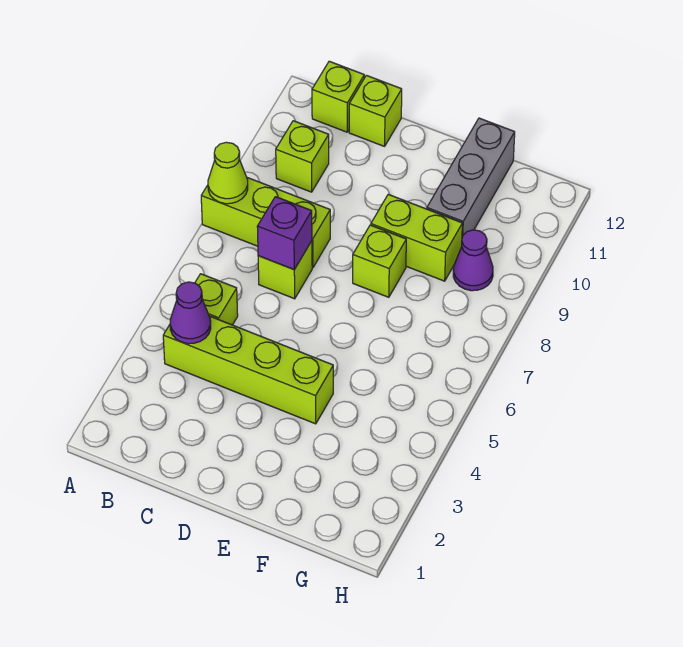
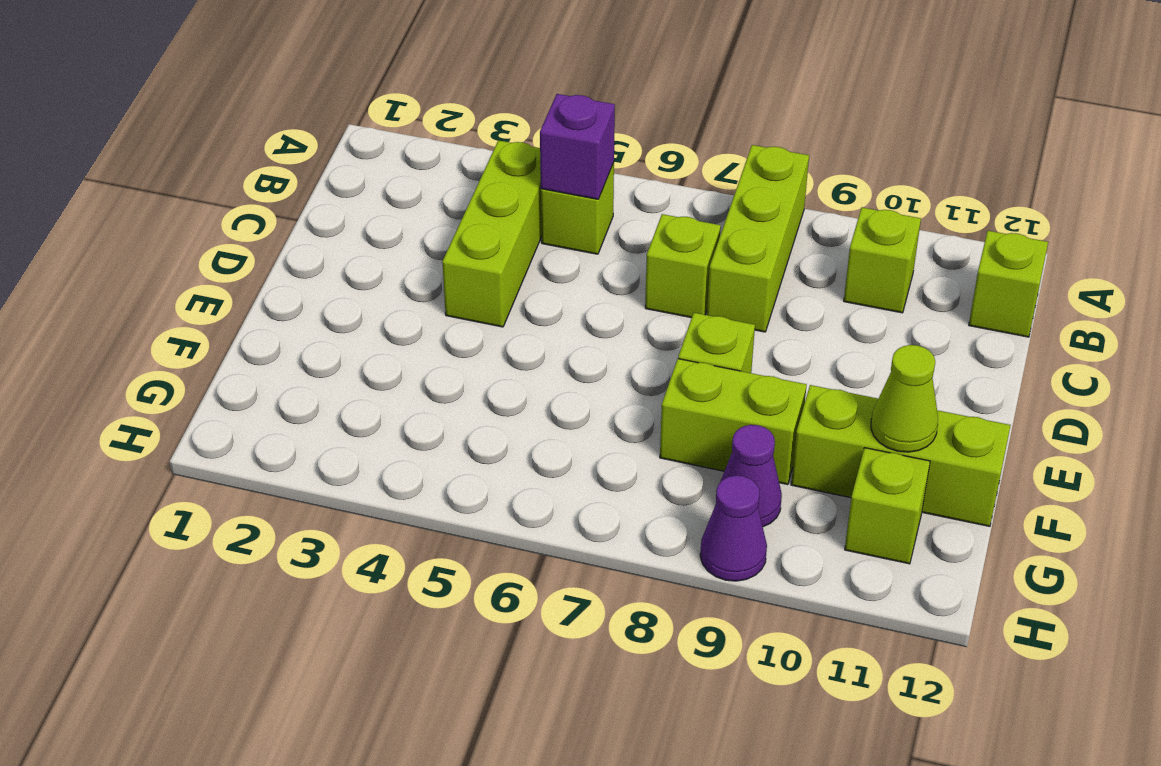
lime 1x1 cone [208,142,248,204] -> lime 1x1 cone moved to [871,345,938,452]
lime 1x4 brick [163,316,333,424] -> lime 1x3 brick [442,140,542,327]
purple 1x1 cone [170,282,211,344] -> purple 1x1 cone moved to [700,476,767,581]
purple 1x1 brick [257,197,312,269] -> purple 1x1 brick moved to [540,94,615,199]
lime 1x1 brick [349,75,402,146] -> lime 1x1 brick moved to [845,448,930,564]
lime 1x2 brick [371,194,462,281] -> lime 1x2 brick turned to [660,359,807,485]
grey 1x3 brick [427,118,515,237] -> lime 1x3 brick [791,385,1010,526]

